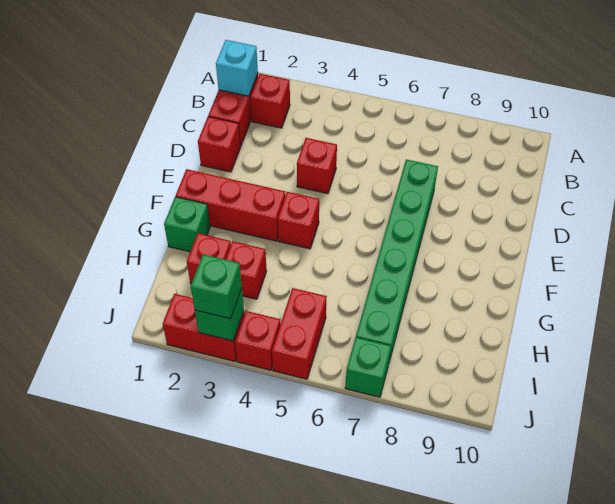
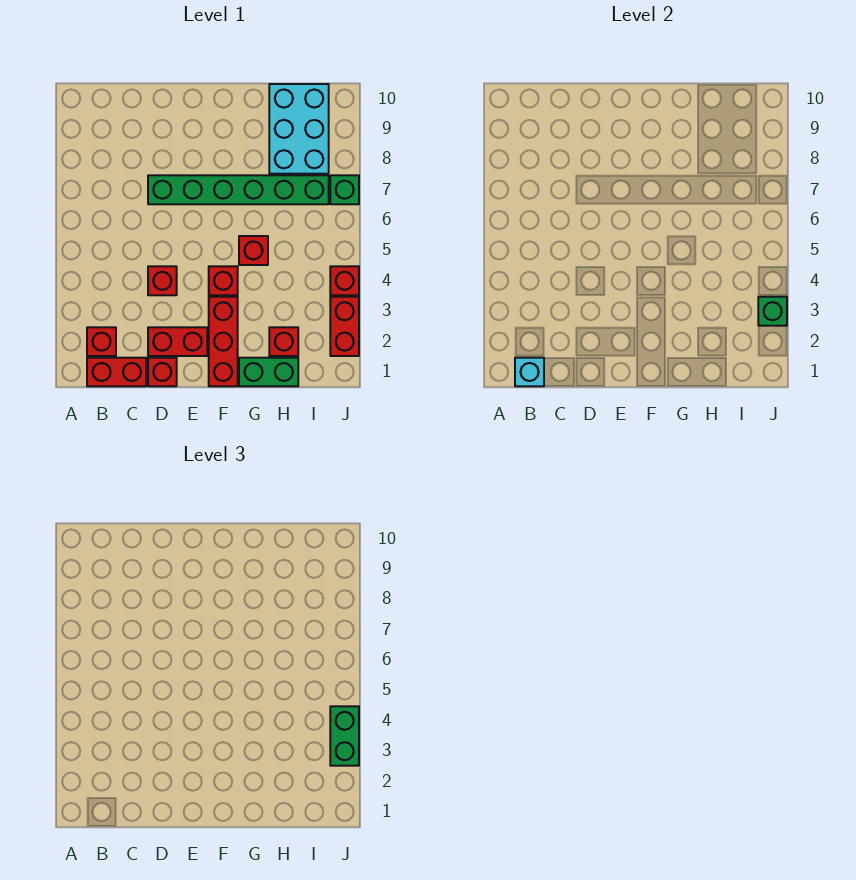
green 1x1 brick [164,197,210,252] -> green 1x2 brick [239,358,298,386]
red 1x1 brick [225,241,267,299] -> red 1x1 brick moved to [239,236,268,265]
none -> cyan 2x3 brick [269,84,329,174]
red 1x2 brick [272,288,327,379] -> red 1x2 brick moved to [148,327,207,356]
green 1x1 brick [191,255,242,319] -> green 1x2 brick [330,706,359,766]

